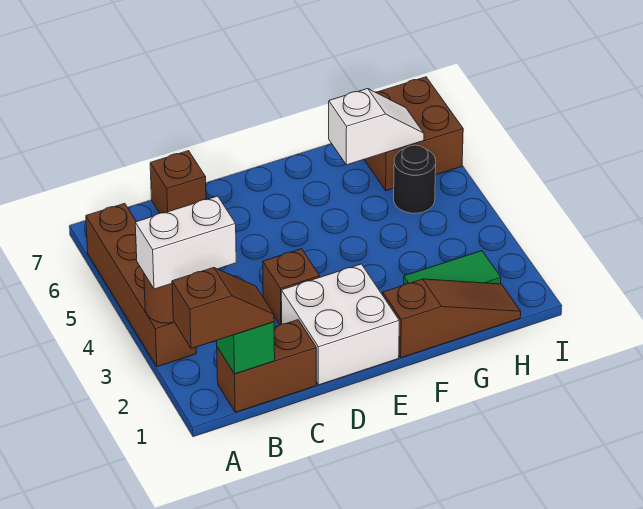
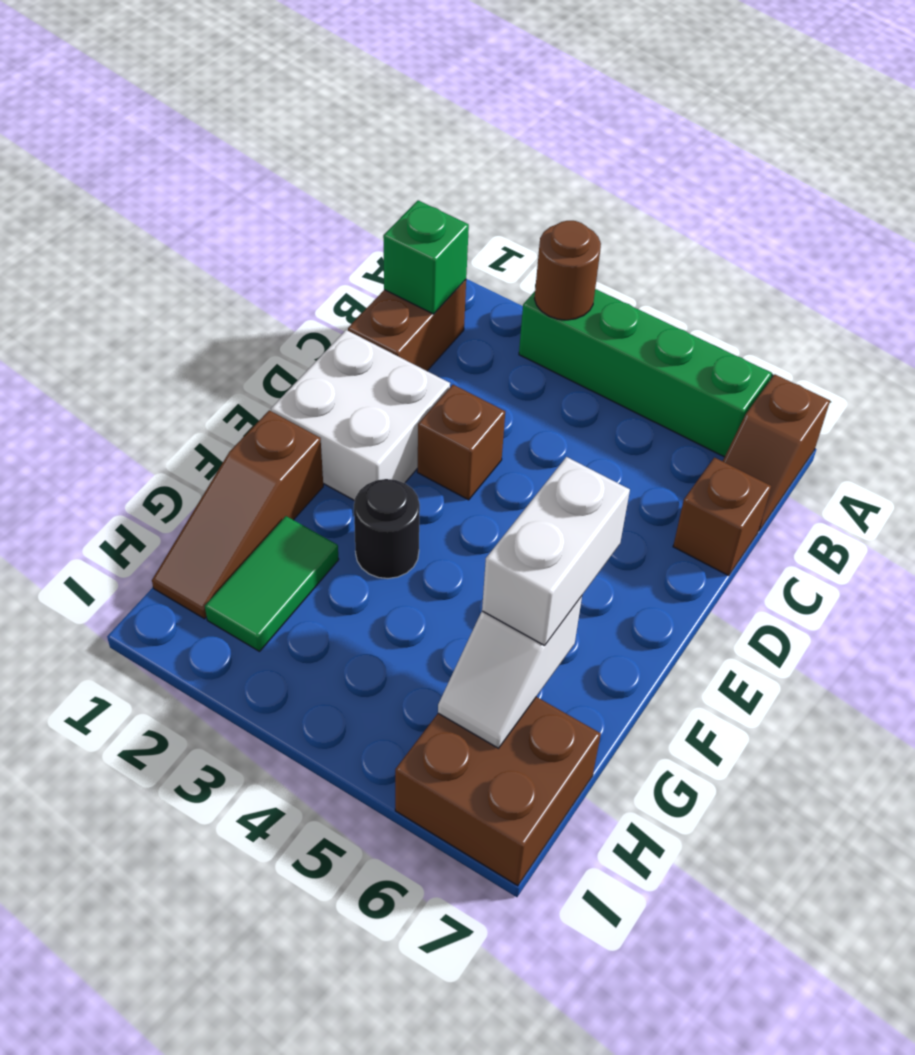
brown 1x2 slope [172,268,274,349] -> brown 1x2 slope moved to [723,374,830,531]
brown 1x4 brick [86,203,196,367] -> green 1x4 brick [519,289,772,457]
white 1x2 brick [135,196,236,289] -> white 1x2 brick moved to [482,457,630,646]
black 1x1 round brick [394,145,436,213] -> black 1x1 round brick moved to [354,479,420,578]

